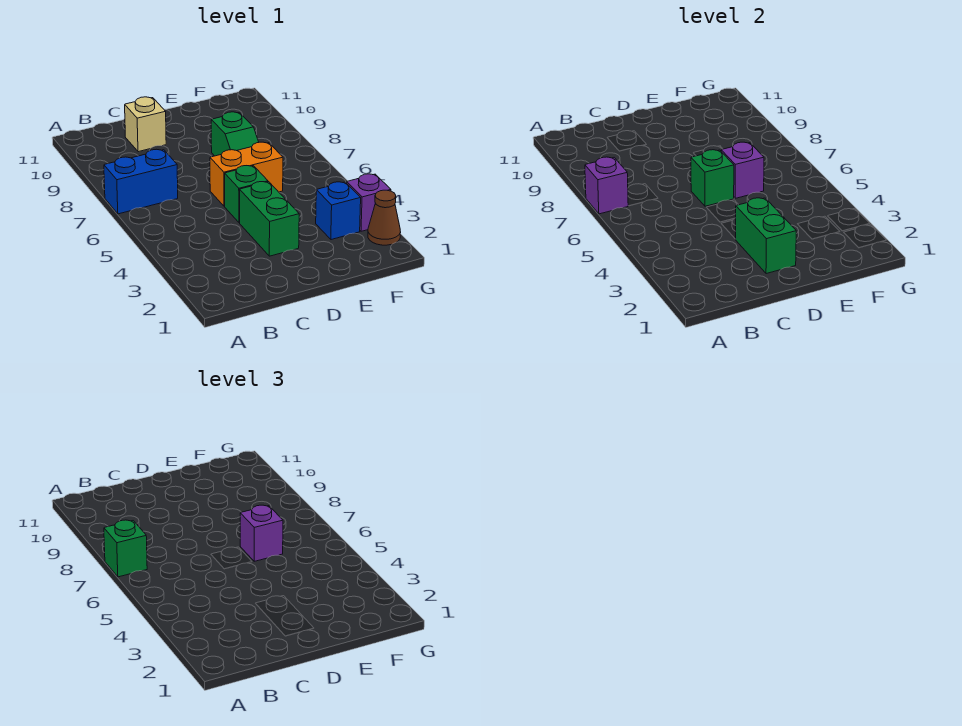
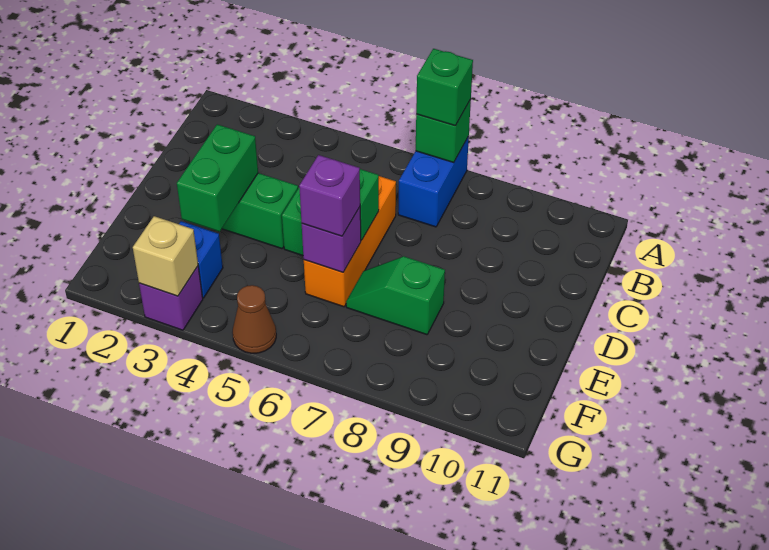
purple 1x1 brick [585,157,628,214] -> green 1x1 brick [416,100,471,162]
tan 1x1 brick [125,97,166,152] -> tan 1x1 brick moved to [133,216,198,296]
green 1x2 brick [736,198,796,274] -> green 1x2 brick turned to [177,124,258,232]
orange 1x2 brick [210,142,283,206] -> orange 1x3 brick [304,176,396,307]
brown 1x1 cone [368,190,401,245] -> brown 1x1 cone moved to [233,285,276,353]

